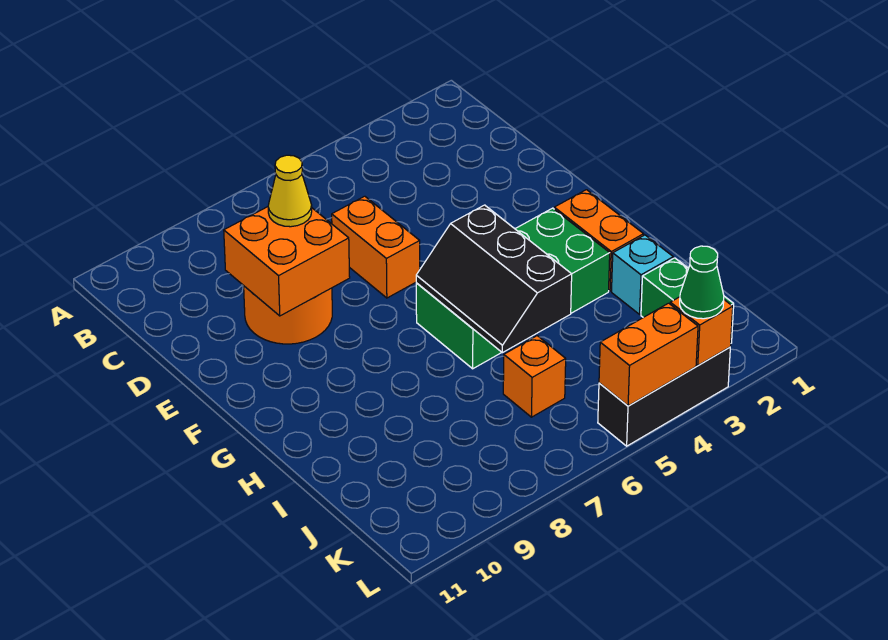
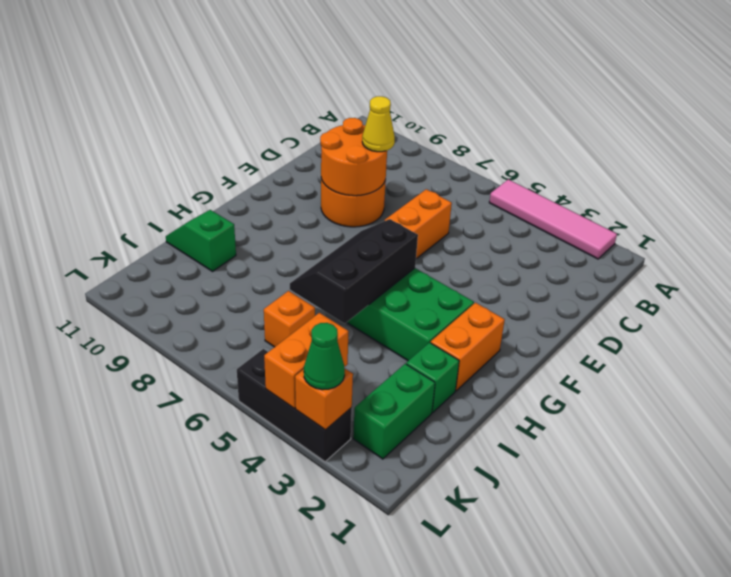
none -> pink 1x4 tile [489,179,617,259]
orange 2x2 brick [224,207,350,316] -> orange 2x2 round brick [320,118,387,196]
cyan 1x1 brick [612,235,673,314] -> green 1x1 brick [406,343,459,413]
none -> green 1x2 slope [166,210,236,271]
orange 1x2 brick [599,303,698,406] -> orange 1x2 brick turned to [264,313,349,408]

